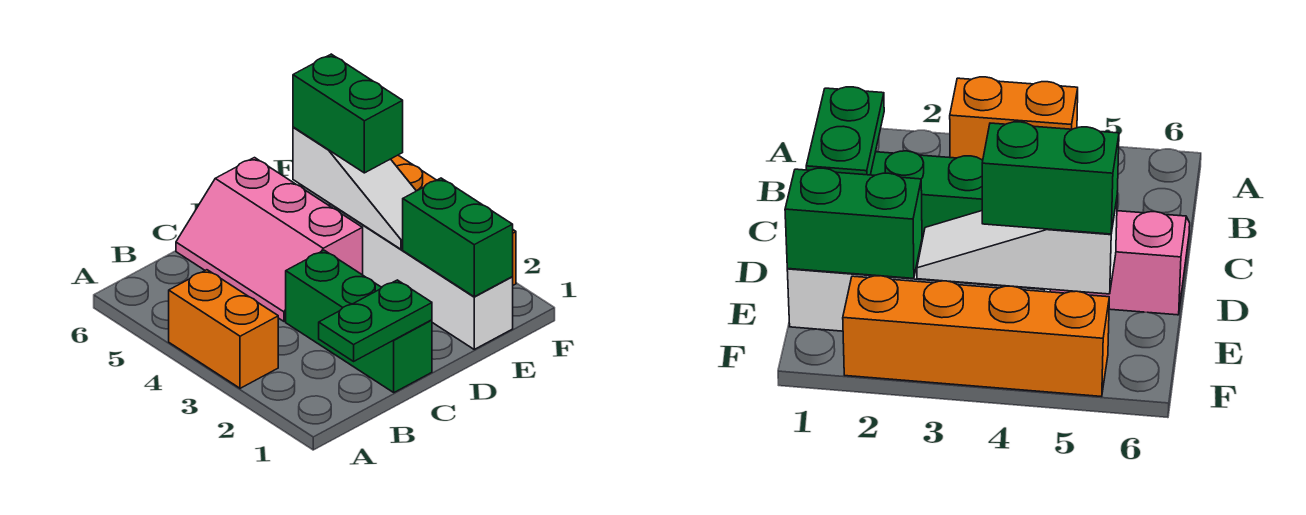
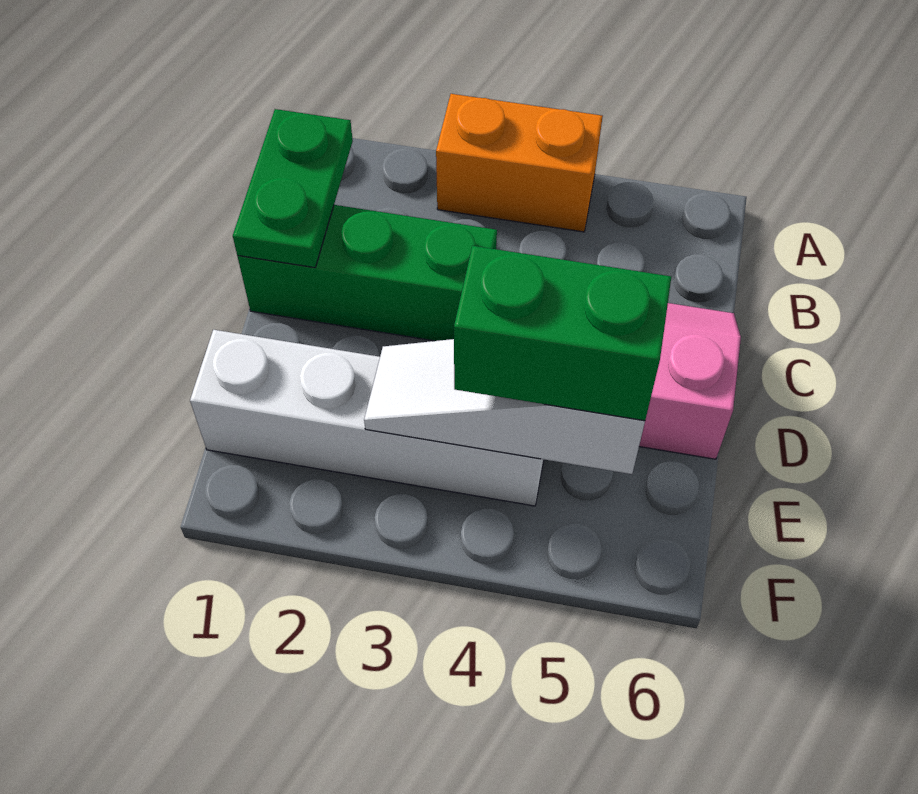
green 1x2 brick [403,178,513,297] -> none
orange 1x4 brick [843,276,1109,396] -> none

